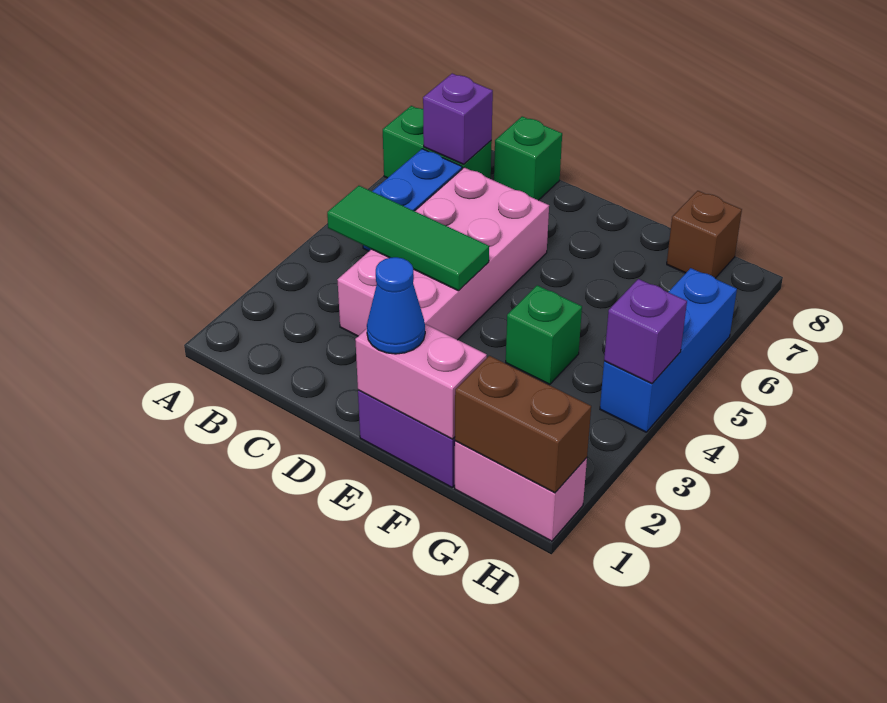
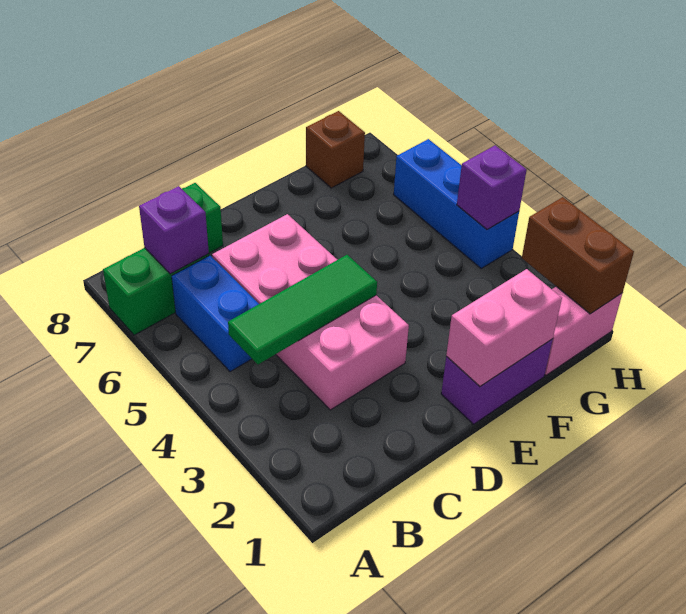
blue 1x1 cone [367,257,425,354] -> none
green 1x1 brick [506,285,582,384] -> none
brown 1x2 brick [455,356,591,493] -> brown 1x2 brick turned to [522,197,634,314]

